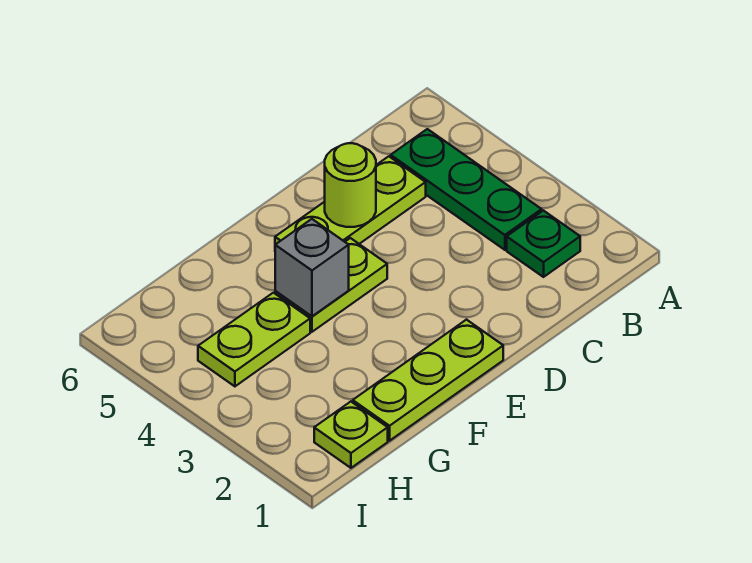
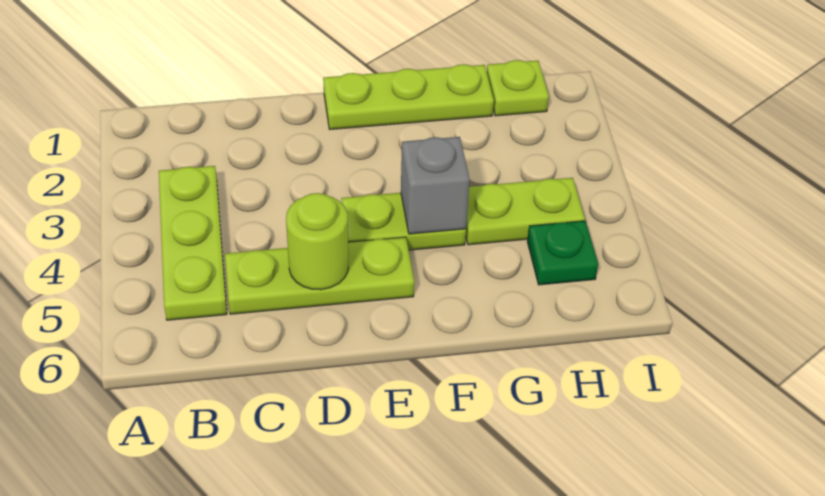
green 1x1 plate [507,211,580,277] -> green 1x1 plate moved to [527,221,598,285]
green 1x3 plate [391,129,542,250] -> lime 1x3 plate [159,166,227,320]

